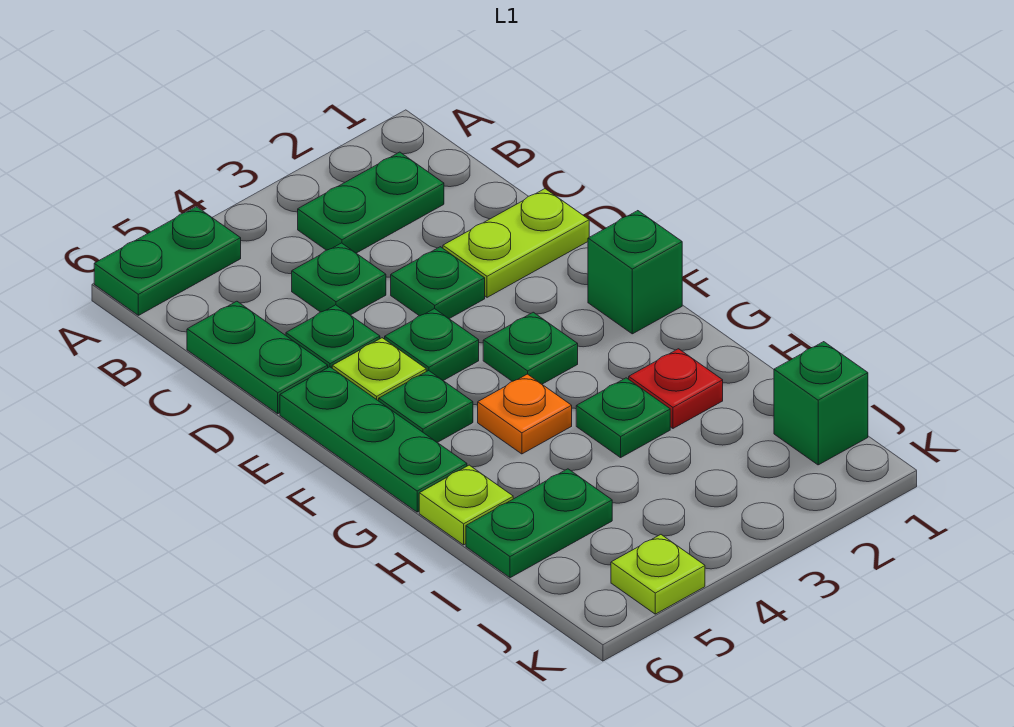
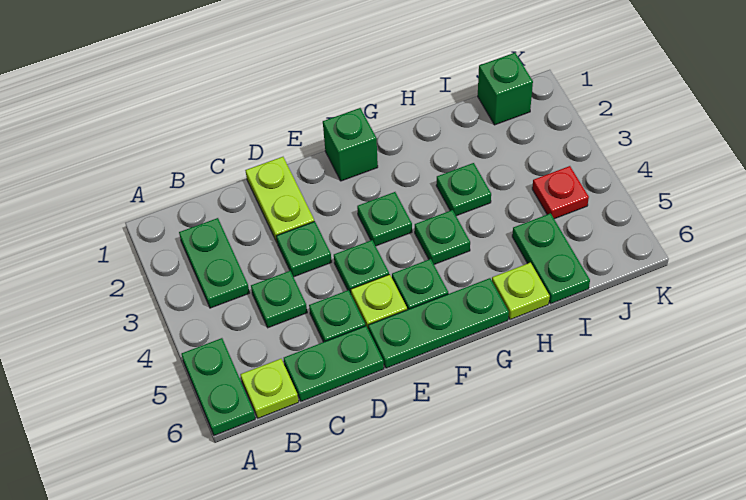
orange 1x1 plate [478,374,572,454] -> green 1x1 plate [415,210,470,264]
red 1x1 plate [629,349,723,428] -> red 1x1 plate moved to [532,166,589,219]
lime 1x1 plate [611,535,705,614] -> lime 1x1 plate moved to [240,359,299,418]

